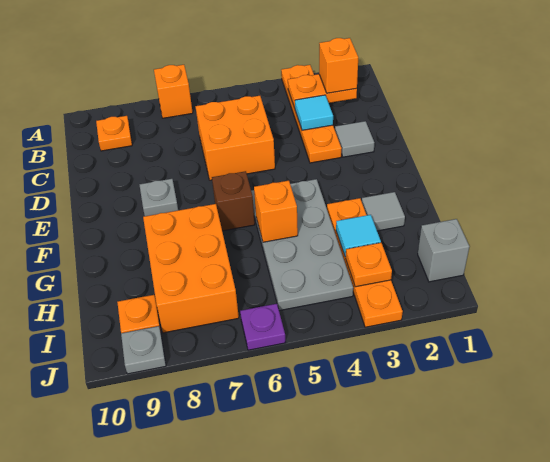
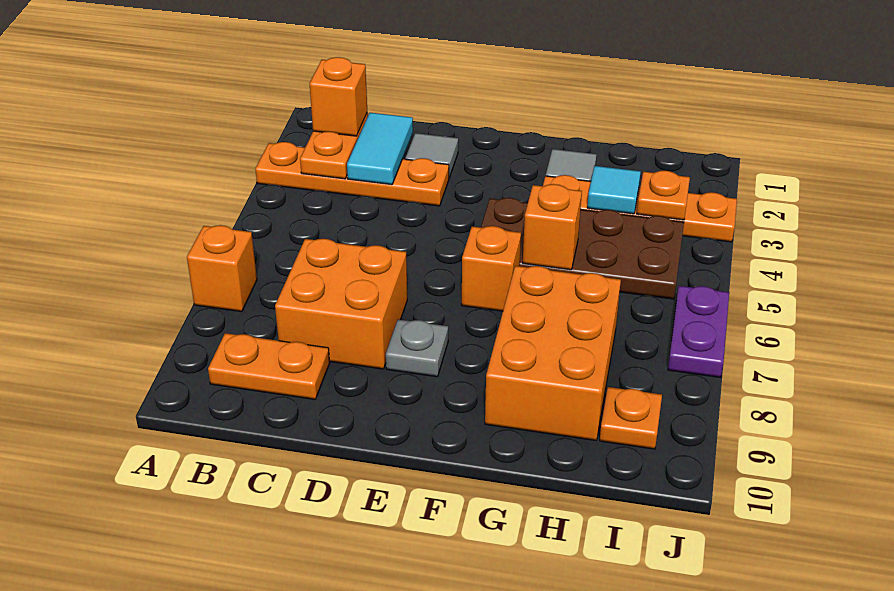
orange 1x1 plate [96,116,132,151] -> orange 1x2 plate [208,333,330,399]
cyan 1x1 tile [295,95,333,130] -> cyan 1x2 tile [347,113,413,185]
orange 2x2 brick [195,96,275,180] -> orange 2x2 brick moved to [275,239,407,369]
grey 2x4 plate [251,179,353,311] -> brown 2x4 plate [481,198,684,299]
brown 1x1 brick [212,171,255,231] -> orange 1x1 brick [462,226,521,311]
orange 2x3 brick [143,204,239,333] -> orange 2x3 brick turned to [485,266,621,441]
grey 1x1 brick [418,219,469,282] -> none
purple 1x1 plate [240,304,286,350] -> purple 1x2 plate [668,286,729,377]
grey 1x1 plate [121,326,166,374] -> none

